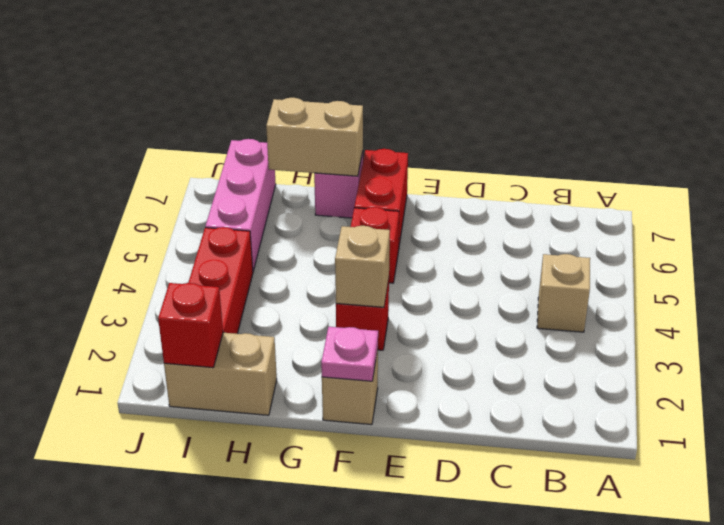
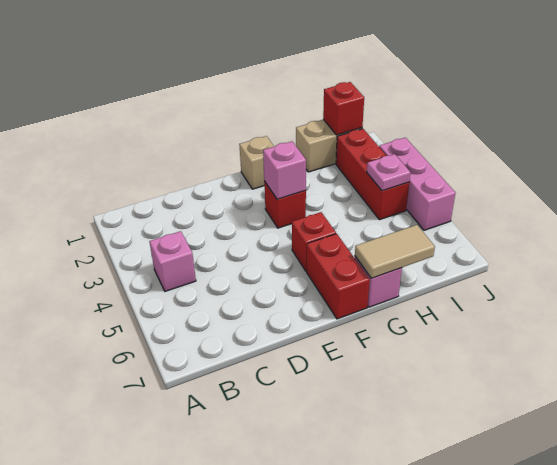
tan 1x1 brick [537,254,590,332] -> pink 1x1 brick [149,231,196,291]
pink 1x1 plate [321,327,378,381] -> pink 1x1 plate moved to [367,154,411,191]
tan 1x1 brick [335,226,390,307] -> pink 1x1 brick [263,142,306,199]
tan 1x2 brick [266,98,363,176] -> tan 1x2 tile [355,225,435,278]
pink 1x3 brick [205,139,276,271] -> pink 1x3 brick moved to [379,138,455,230]

